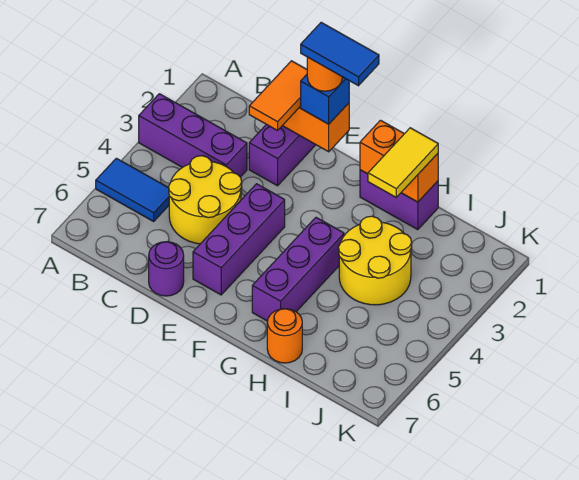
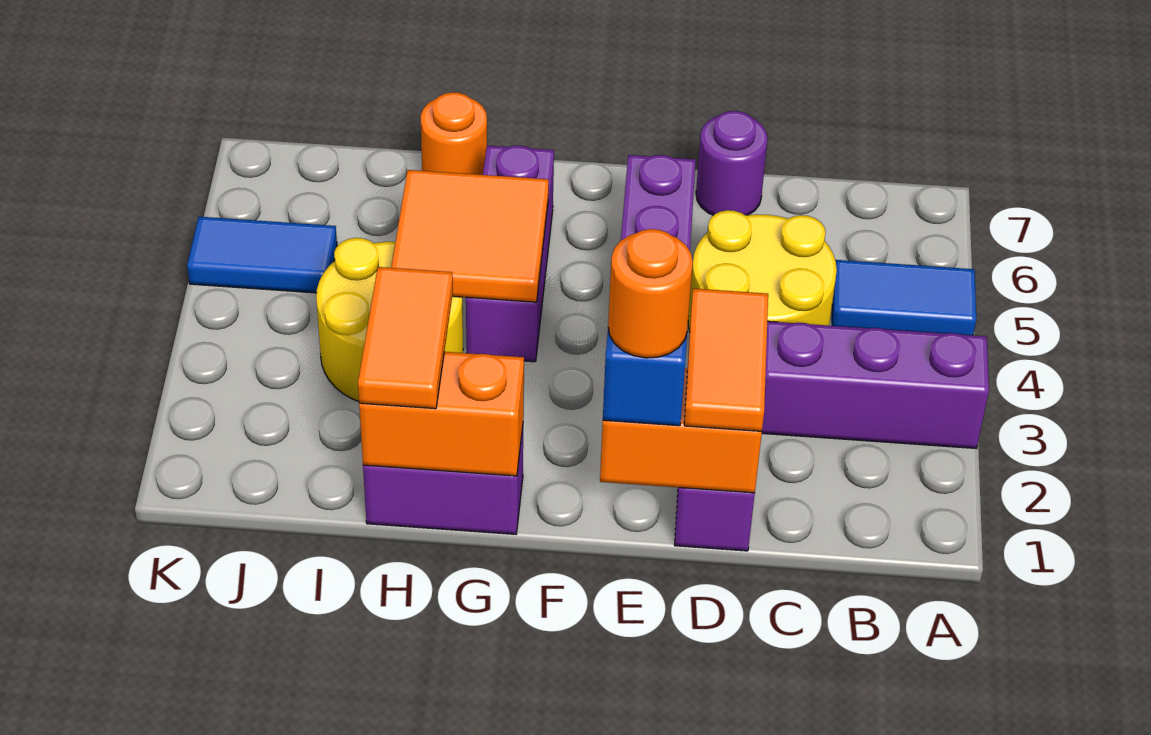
blue 1x2 tile [301,22,379,86] -> blue 1x2 tile moved to [187,217,337,293]
none -> orange 2x2 tile [391,170,549,302]
yellow 1x2 tile [368,128,438,197] -> orange 1x2 tile [358,267,453,409]

